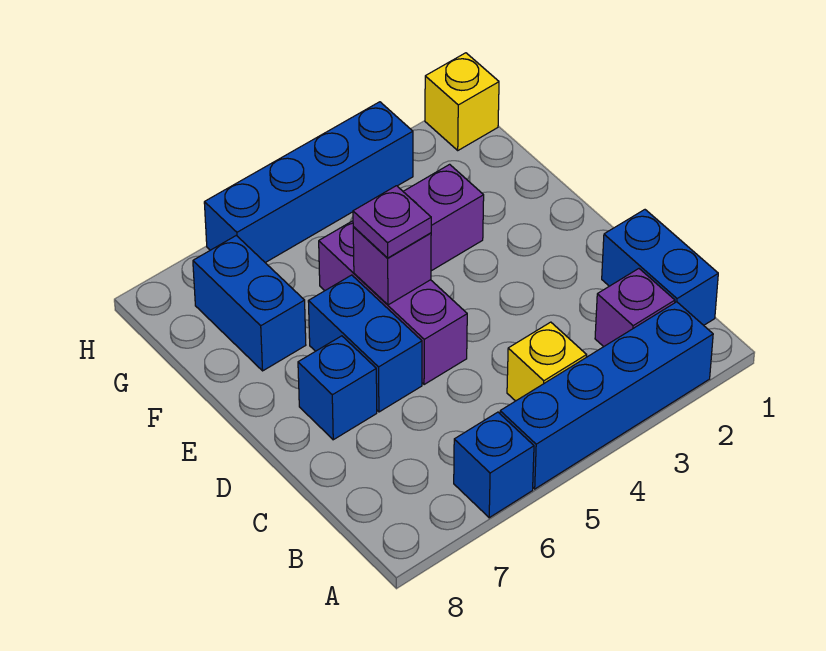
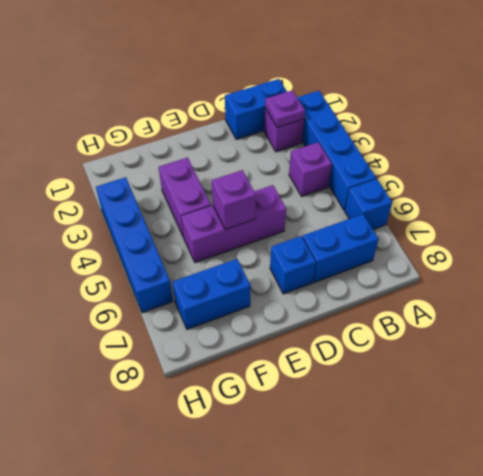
yellow 1x1 brick [507,322,587,401] -> purple 1x1 brick [289,142,332,196]
blue 1x2 brick [308,275,422,412] -> blue 1x2 brick moved to [303,214,379,282]
purple 1x1 plate [353,186,431,258] -> purple 1x1 plate moved to [265,91,305,127]
yellow 1x1 brick [425,53,499,150] -> none

